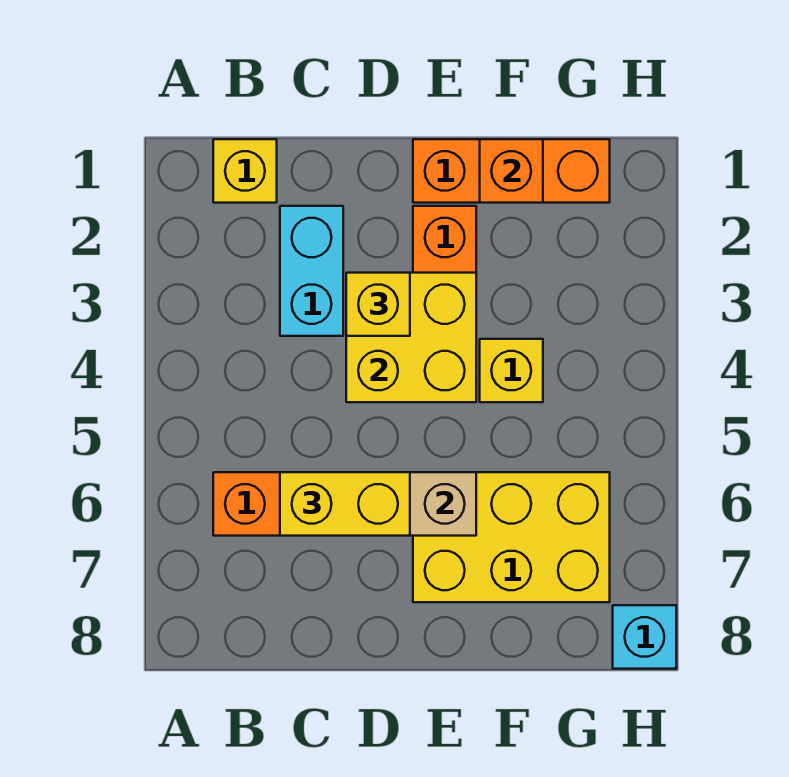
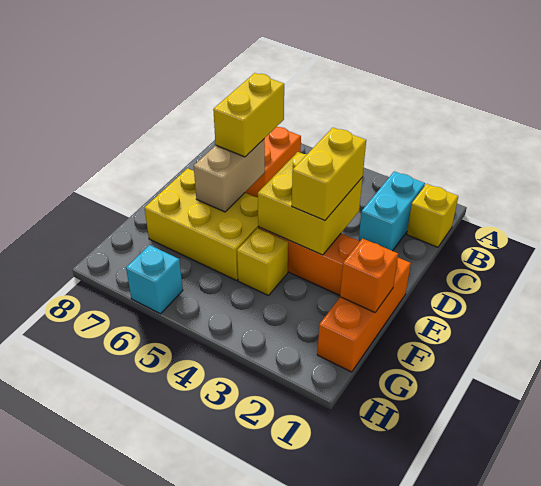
cyan 1x2 brick [280,206,343,336] -> cyan 1x2 brick turned to [358,171,425,251]
yellow 1x1 brick [346,273,410,336] -> yellow 1x2 brick [292,128,366,221]
yellow 2x3 brick [413,472,610,602] -> yellow 2x3 brick turned to [145,168,258,280]
cyan 1x1 brick [613,605,676,669] -> cyan 1x1 brick moved to [126,245,183,314]

